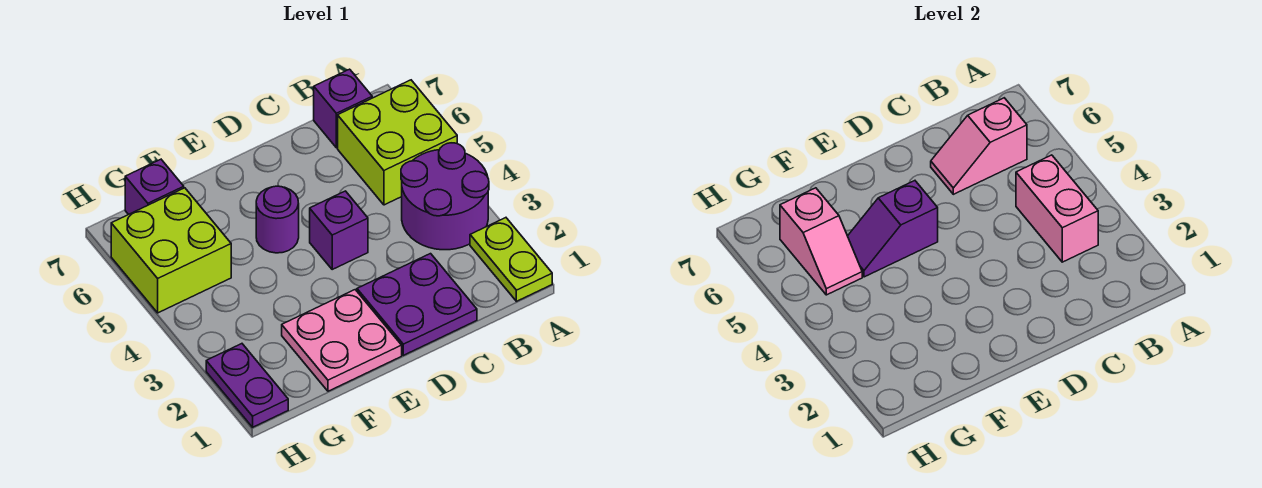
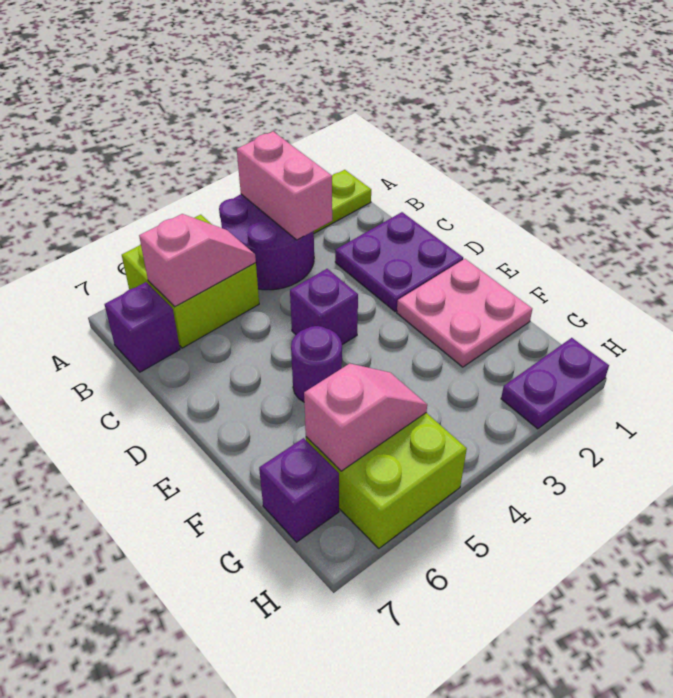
pink 1x2 brick [1016,155,1098,262] -> pink 1x2 brick turned to [237,132,332,240]
pink 1x2 slope [931,98,1027,194] -> pink 1x2 slope turned to [139,214,256,307]
purple 1x2 slope [848,181,938,277] -> none

